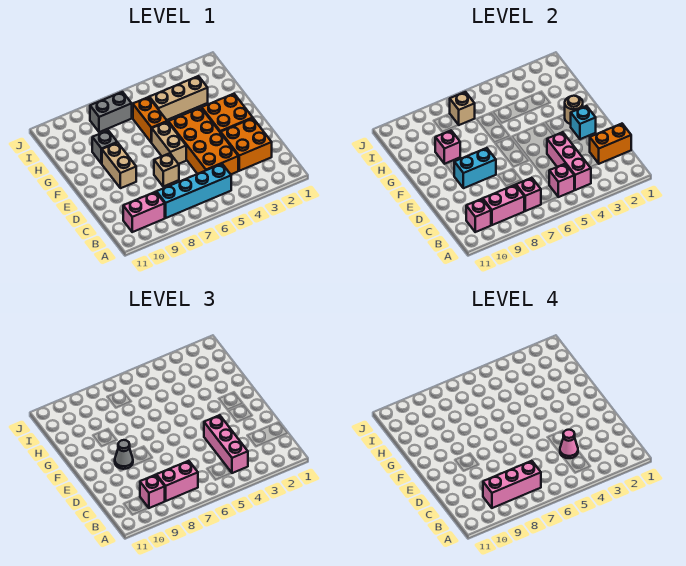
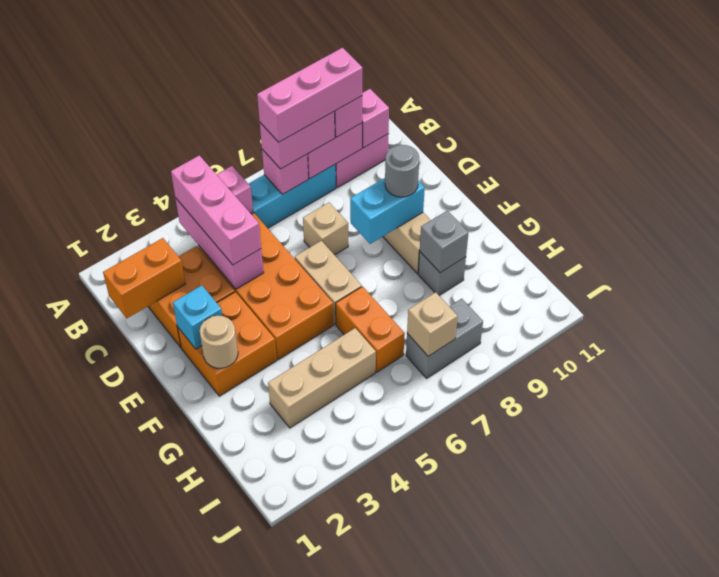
pink 1x1 cone [560,430,578,458] -> none
grey 1x1 cone [115,440,133,469] -> grey 1x1 round brick [385,145,419,197]
pink 1x1 brick [435,130,460,164] -> grey 1x1 brick [420,211,469,273]

